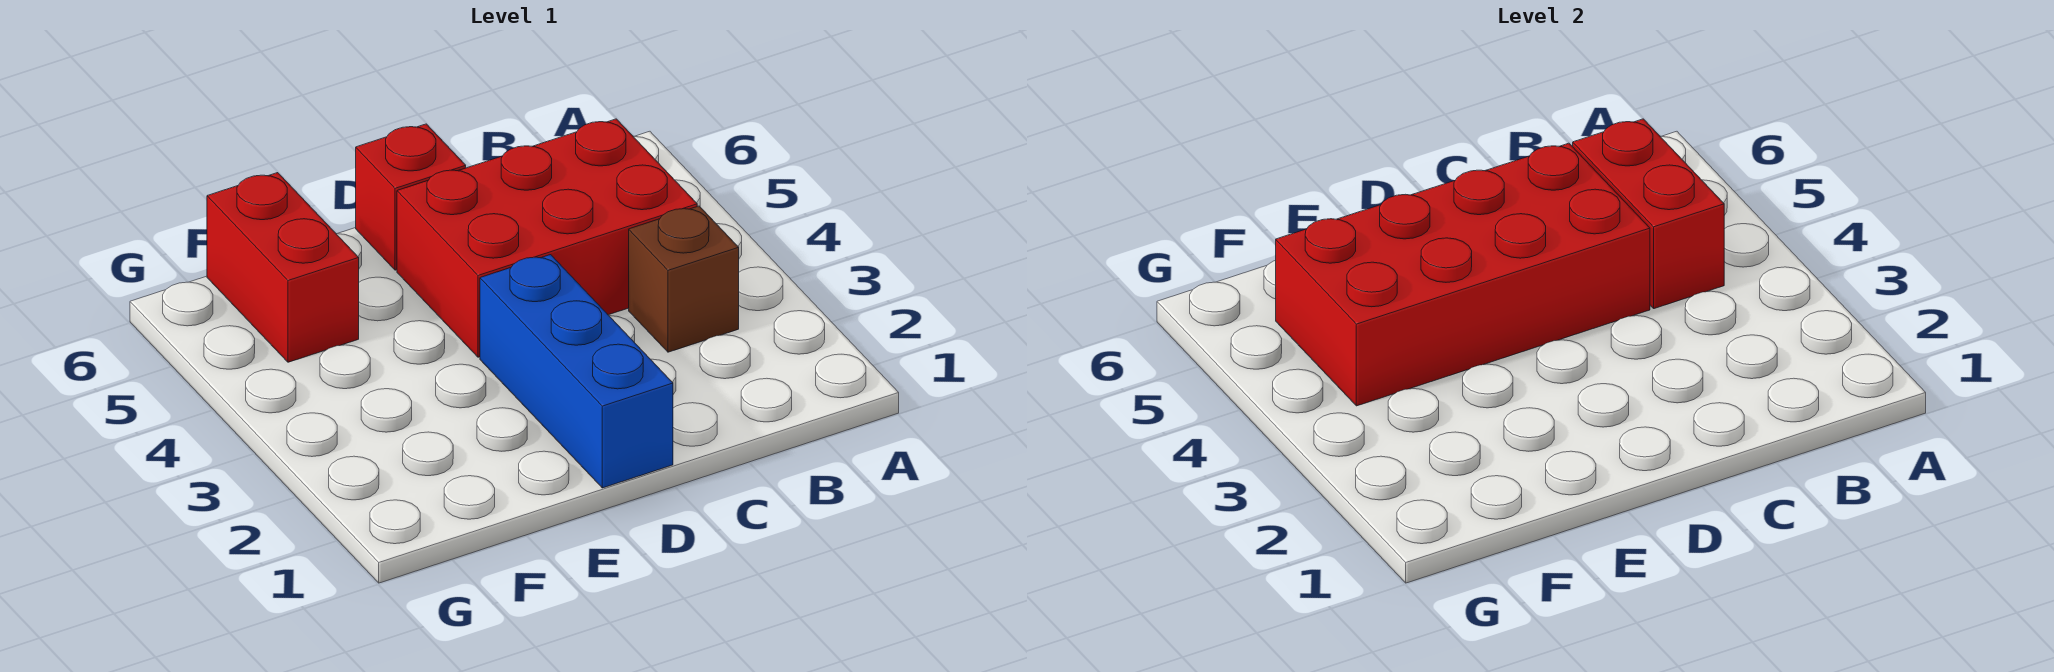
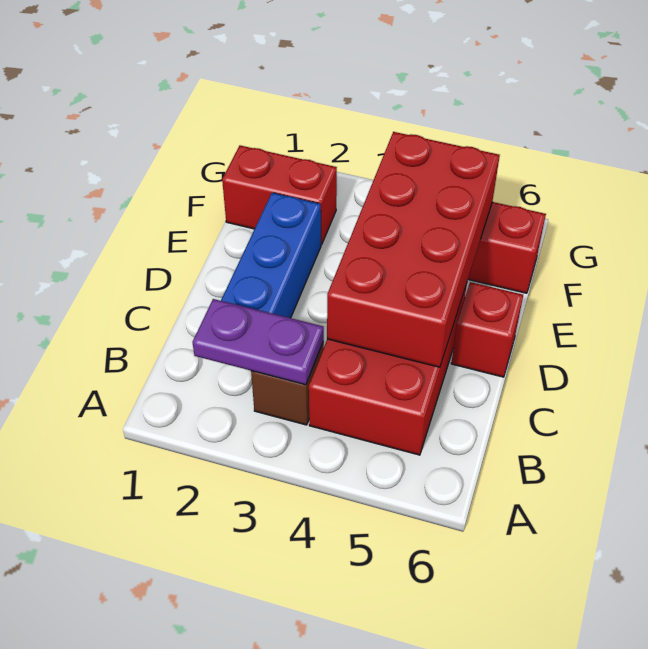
none -> purple 1x2 plate [192,299,324,385]
red 1x2 brick [1573,119,1724,309] -> red 1x2 brick moved to [222,145,337,245]
blue 1x3 brick [480,255,673,488] -> blue 1x3 brick turned to [221,193,321,318]

